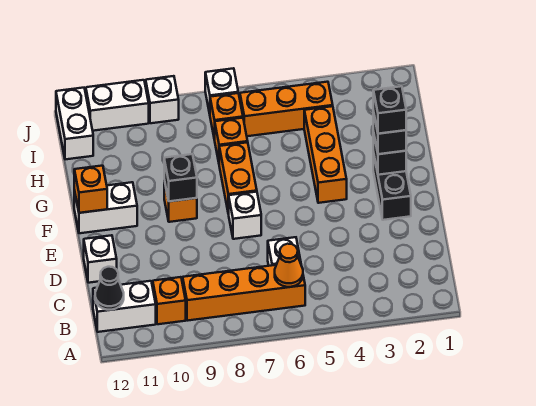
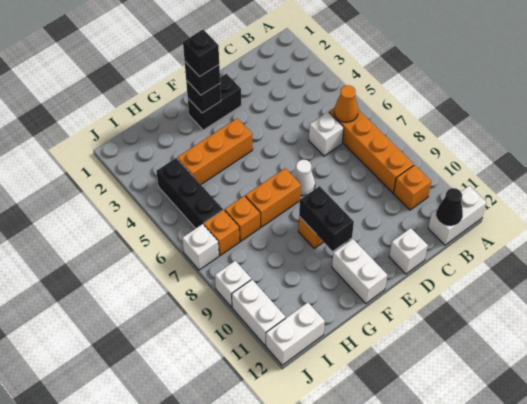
white 1x2 brick [93,281,156,332] -> white 1x2 brick turned to [428,186,486,245]
white 1x1 brick [229,192,261,239] -> white 1x1 cone [293,160,315,196]
black 1x1 brick [164,154,197,201] -> black 1x2 brick [299,186,354,251]
orange 1x1 brick [74,166,107,213] -> none
orange 1x3 brick [240,82,333,136] -> black 1x3 brick [157,158,223,228]

